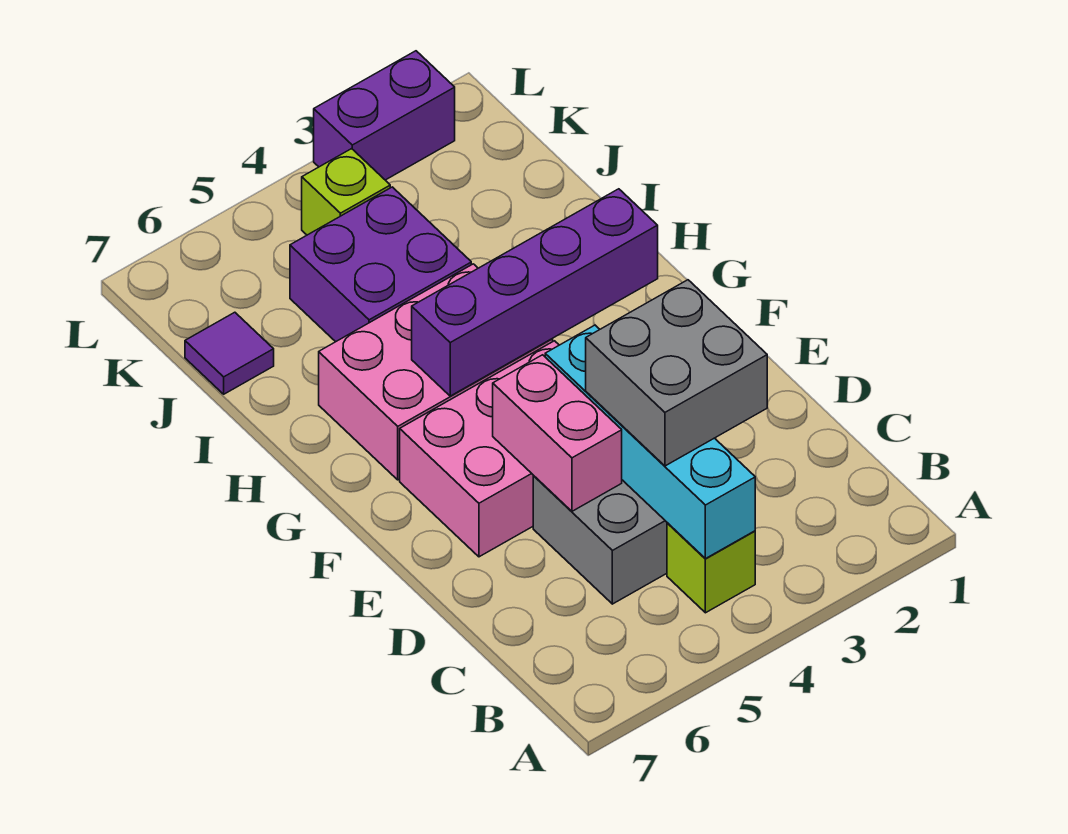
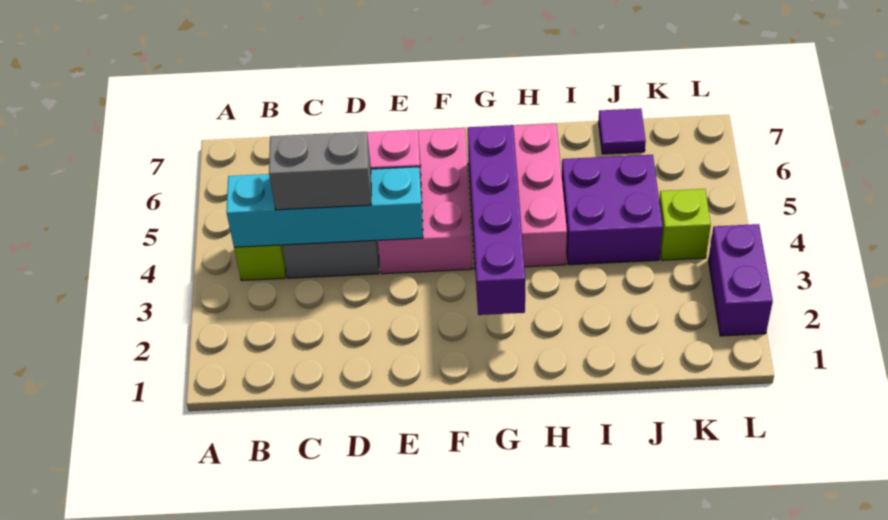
grey 2x2 brick [586,280,767,466] -> grey 1x2 brick [269,132,371,210]

